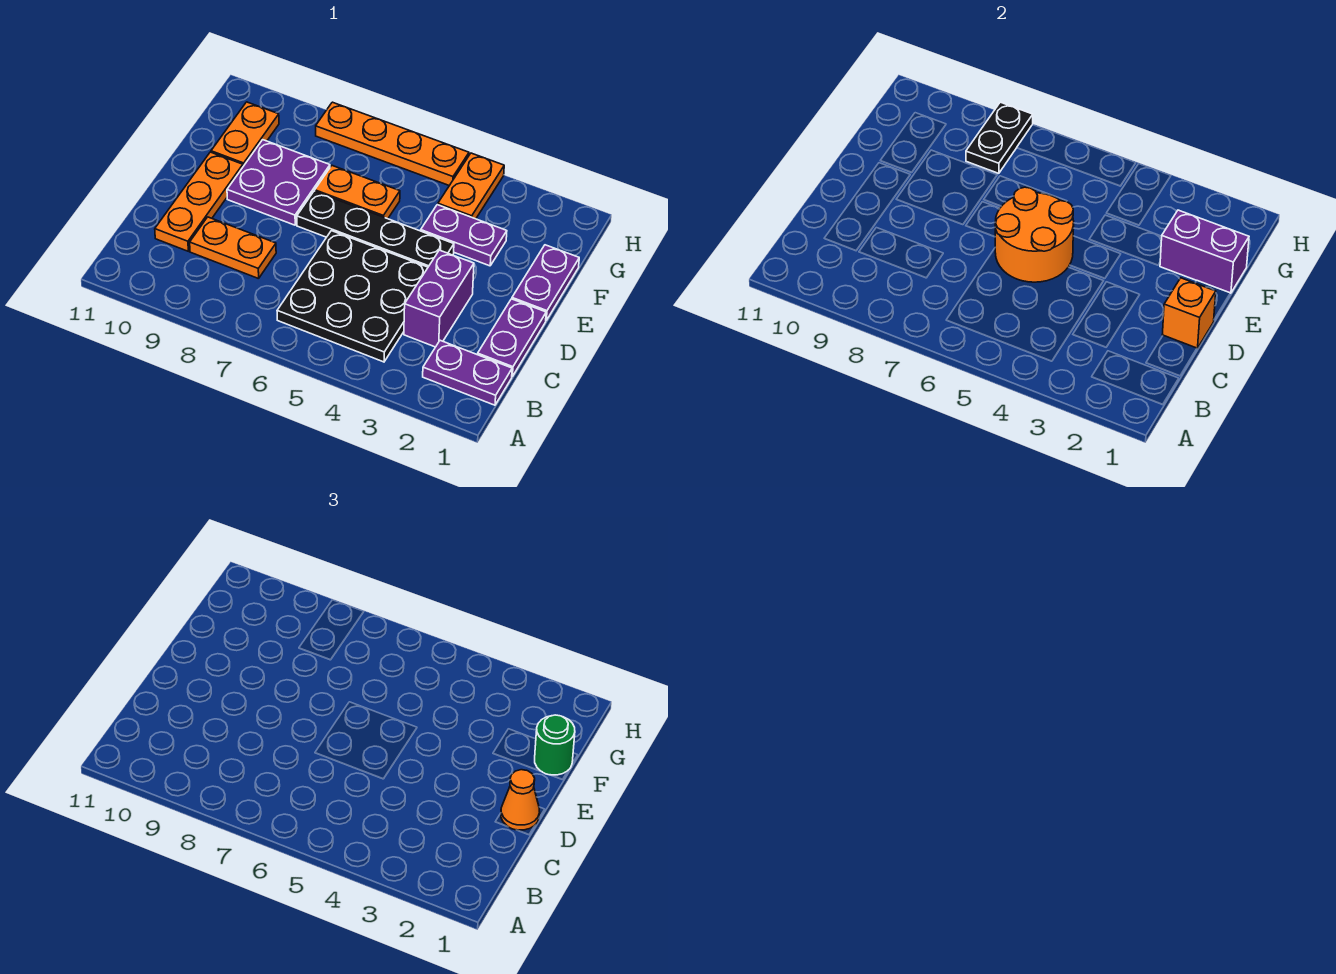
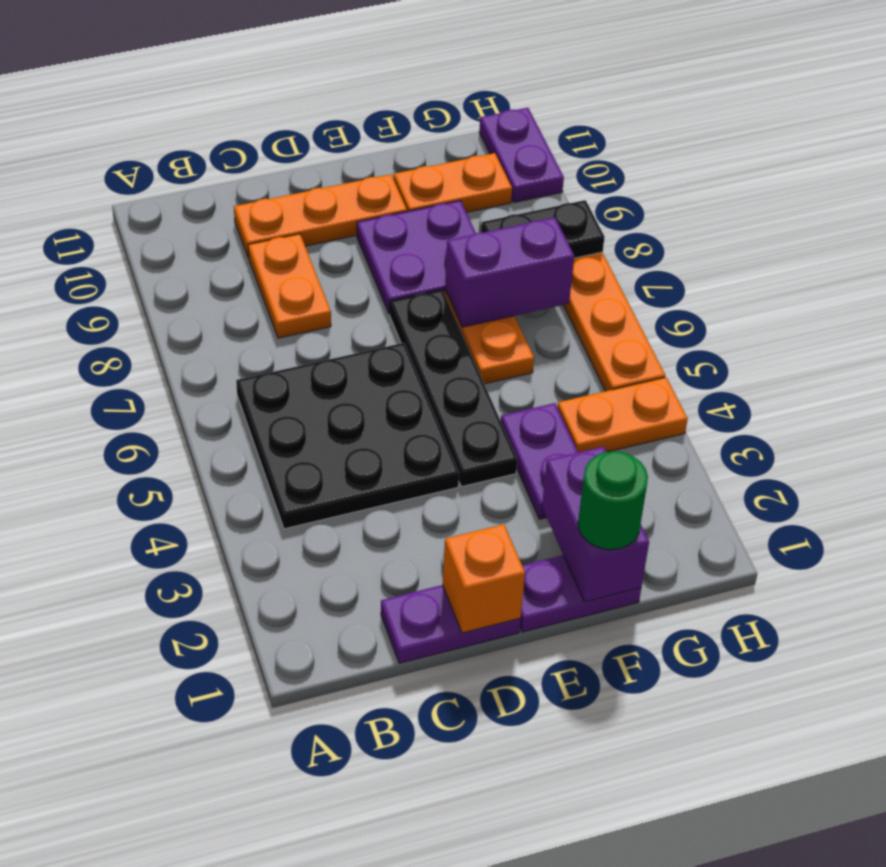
purple 1x2 plate [423,340,512,405] -> purple 1x2 plate moved to [479,108,564,202]
purple 1x2 brick [404,250,474,347] -> purple 1x2 brick moved to [445,217,574,327]
orange 1x1 cone [501,770,540,830] -> none
orange 2x2 round brick [995,187,1074,282] -> none

